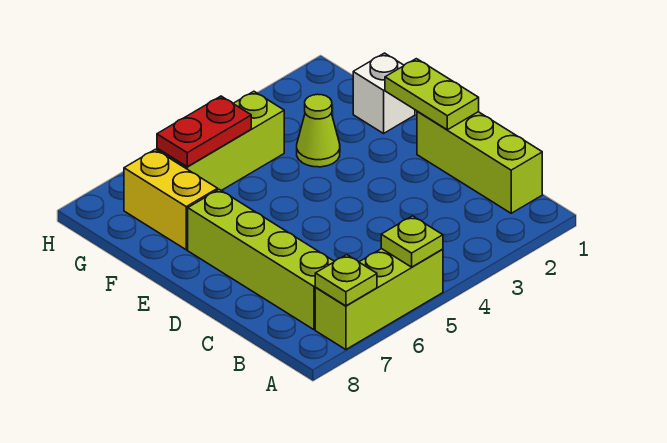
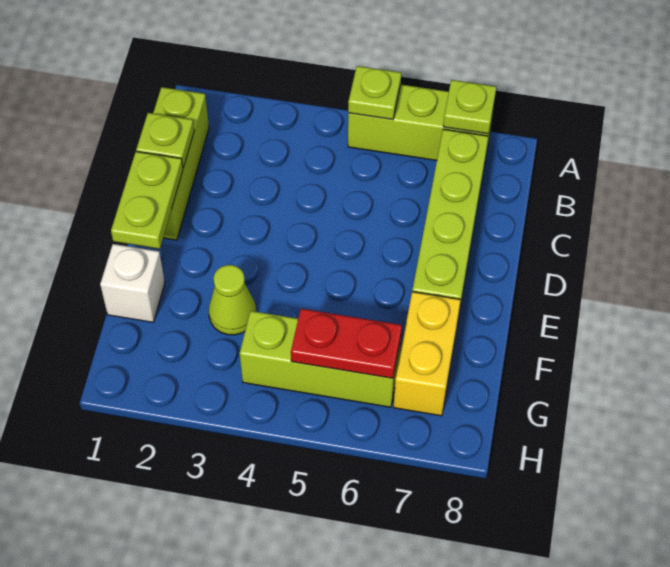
none -> lime 1x1 plate [136,113,194,168]

